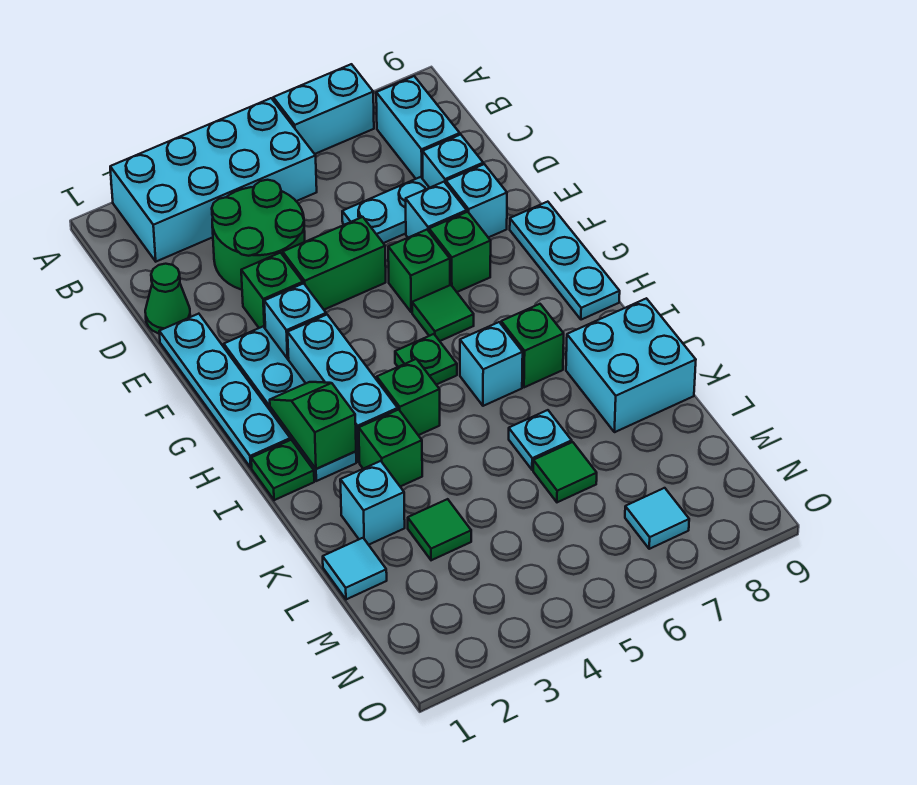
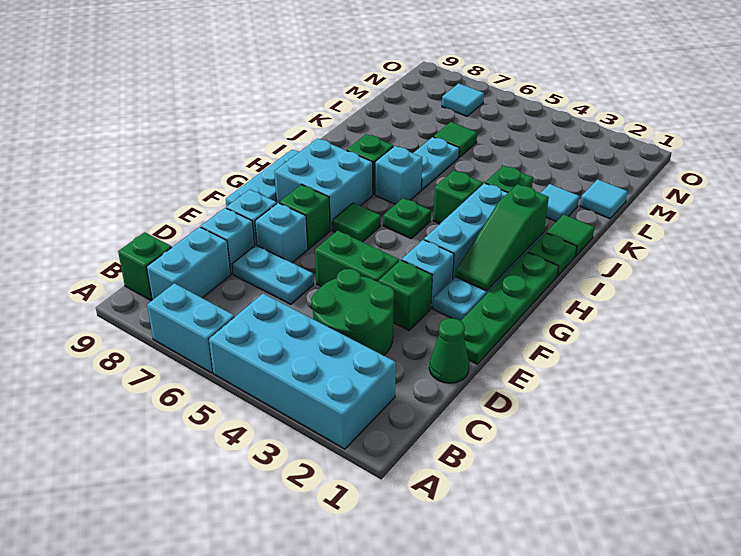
cyan 1x4 plate [159,314,290,467] -> green 1x4 plate [461,252,559,364]
green 1x1 brick [388,230,450,312] -> green 1x1 brick moved to [118,232,172,300]
green 1x2 slope [270,382,356,469] -> green 1x3 slope [455,184,549,291]
cyan 2x2 brick [566,298,696,432] -> cyan 2x2 brick moved to [274,139,373,230]
cyan 1x1 brick [340,461,405,545] -> cyan 1x1 tile [541,184,579,222]
cyan 1x1 plate [509,410,572,470] -> cyan 1x2 plate [413,137,459,190]
green 1x1 tile [408,499,471,560] -> green 1x1 tile moved to [546,214,594,256]

